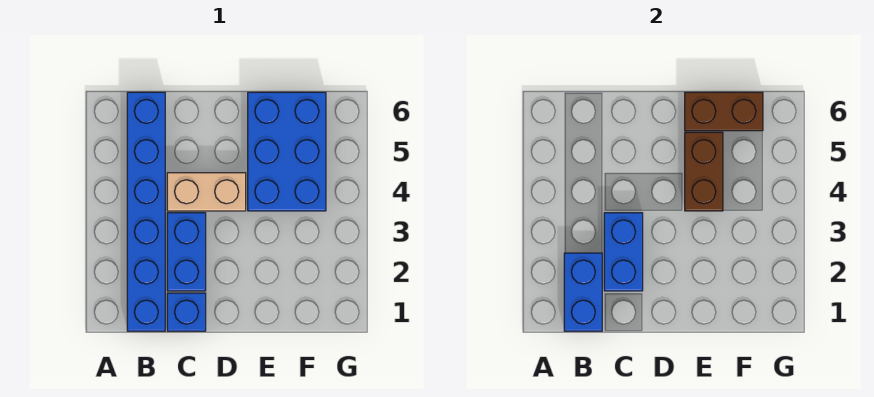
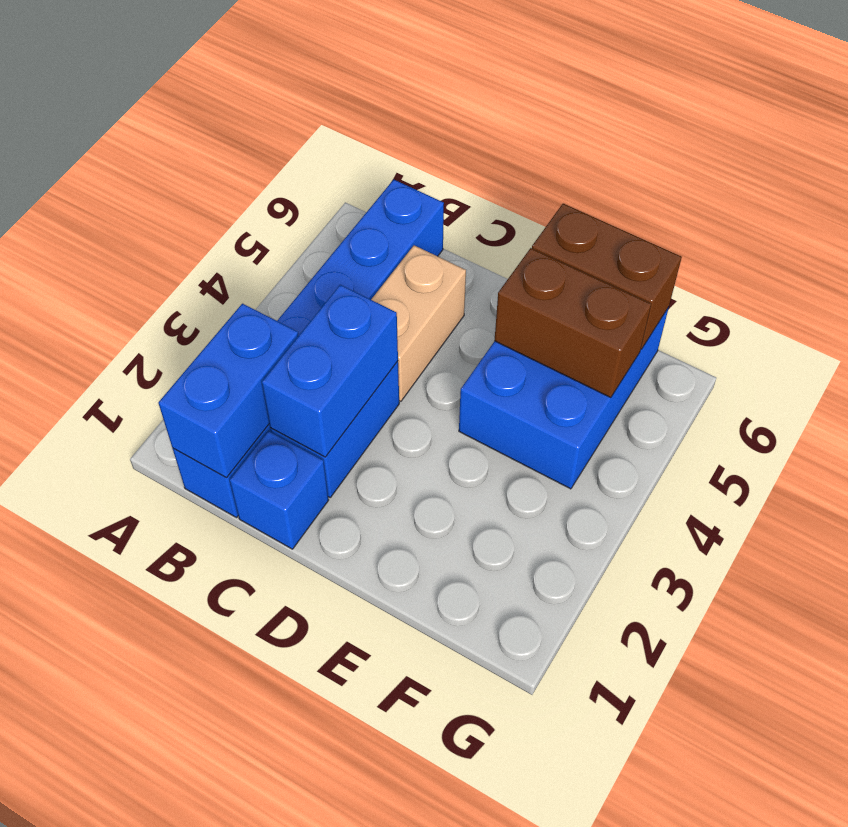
tan 1x2 brick [167,173,246,211] -> tan 1x2 brick turned to [371,245,466,401]
brown 1x2 brick [685,132,723,211] -> brown 1x2 brick turned to [494,248,651,398]

